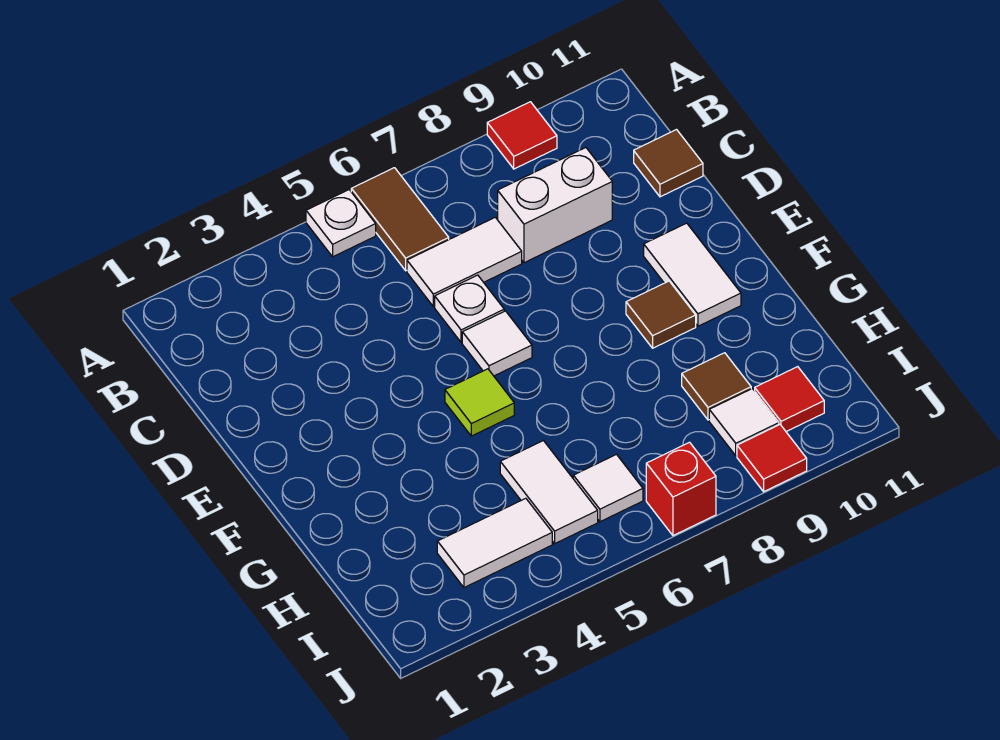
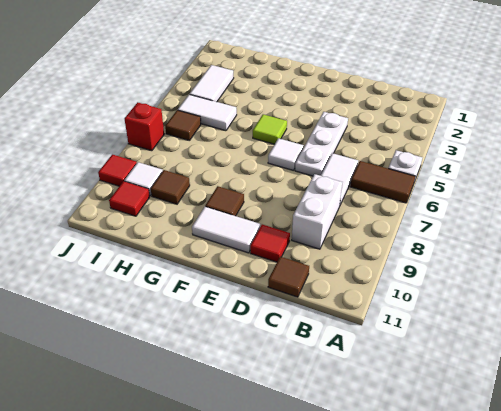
red 1x1 tile [487,102,557,169] -> red 1x1 tile moved to [250,224,290,262]
white 1x1 plate [435,275,504,342] -> white 1x3 plate [295,112,348,176]
white 1x1 tile [573,454,643,522] -> brown 1x1 tile [165,110,201,141]

